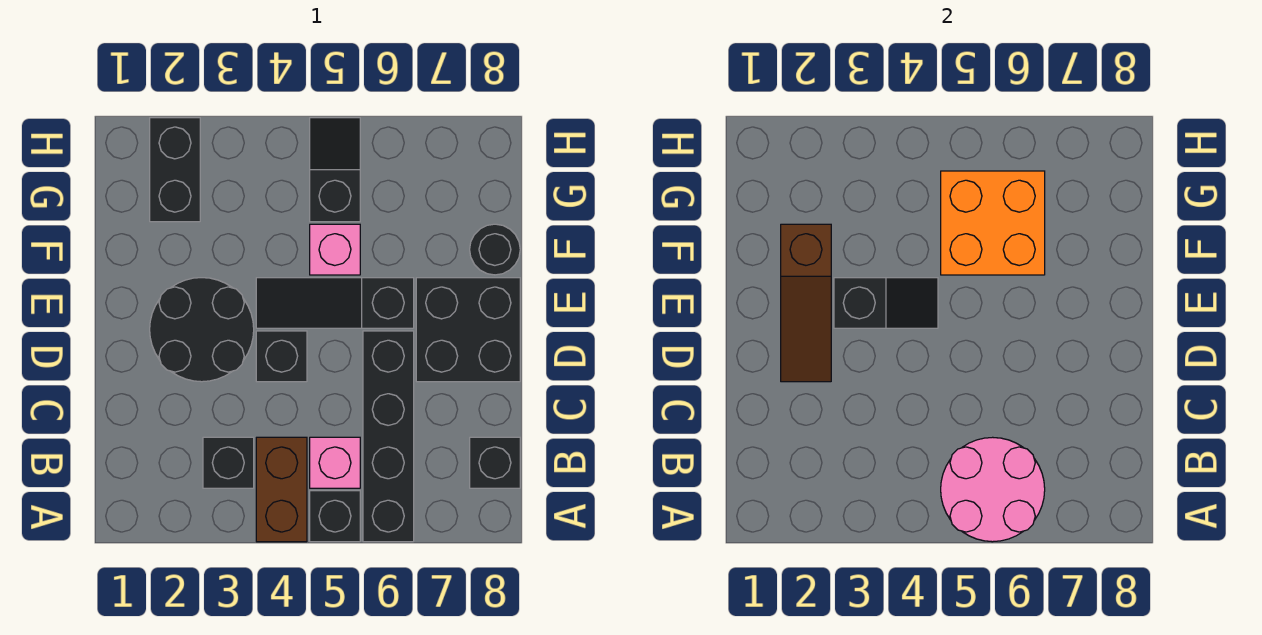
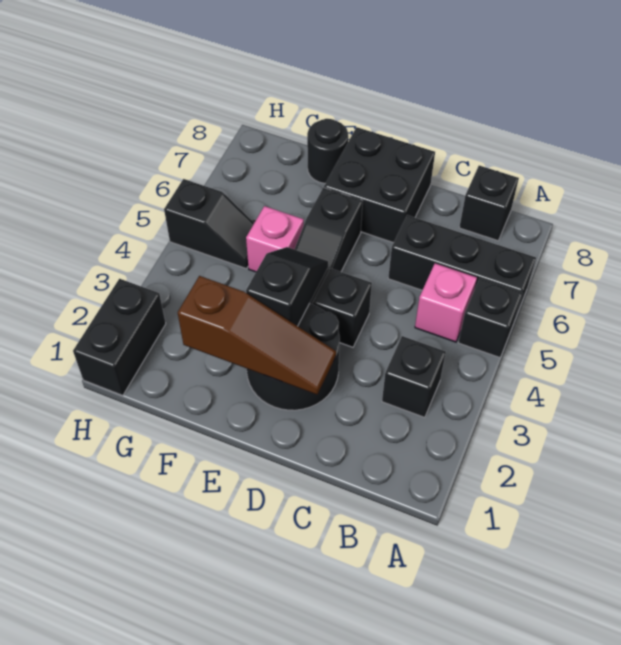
brown 1x2 brick [256,437,307,542] -> none
pink 2x2 round brick [941,437,1045,542] -> none
black 1x4 brick [363,331,414,542] -> black 1x3 brick [388,215,536,318]
orange 2x2 brick [941,171,1045,275] -> none
black 1x2 brick [150,118,200,222] -> black 1x2 brick turned to [73,279,166,396]
black 1x2 slope [310,118,360,222] -> black 1x2 slope turned to [164,179,254,269]

